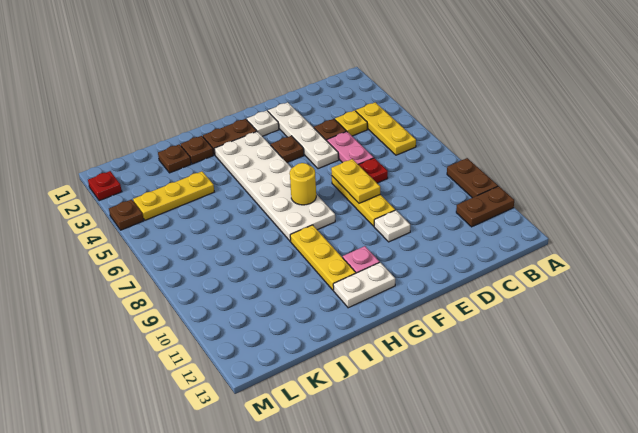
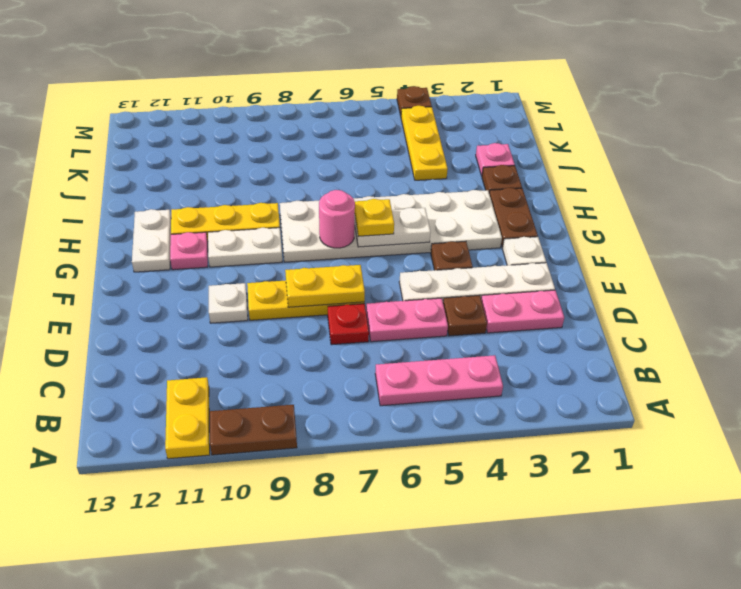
brown 1x2 plate [456,186,514,227] -> yellow 1x2 plate [165,377,210,459]
yellow 1x3 plate [356,102,416,155] -> pink 1x3 plate [375,355,503,406]
yellow 1x1 plate [335,110,367,136] -> yellow 1x1 plate moved to [355,199,394,236]
none -> pink 1x2 plate [481,290,564,333]
none -> white 1x2 plate [355,208,431,247]
yellow 1x1 round brick [290,163,316,205] -> pink 1x1 round brick [319,190,355,248]
none -> white 1x2 plate [208,228,282,267]
brown 1x1 plate [158,144,191,173] -> pink 1x1 plate [476,143,515,176]
red 1x1 plate [88,171,122,201] -> none

